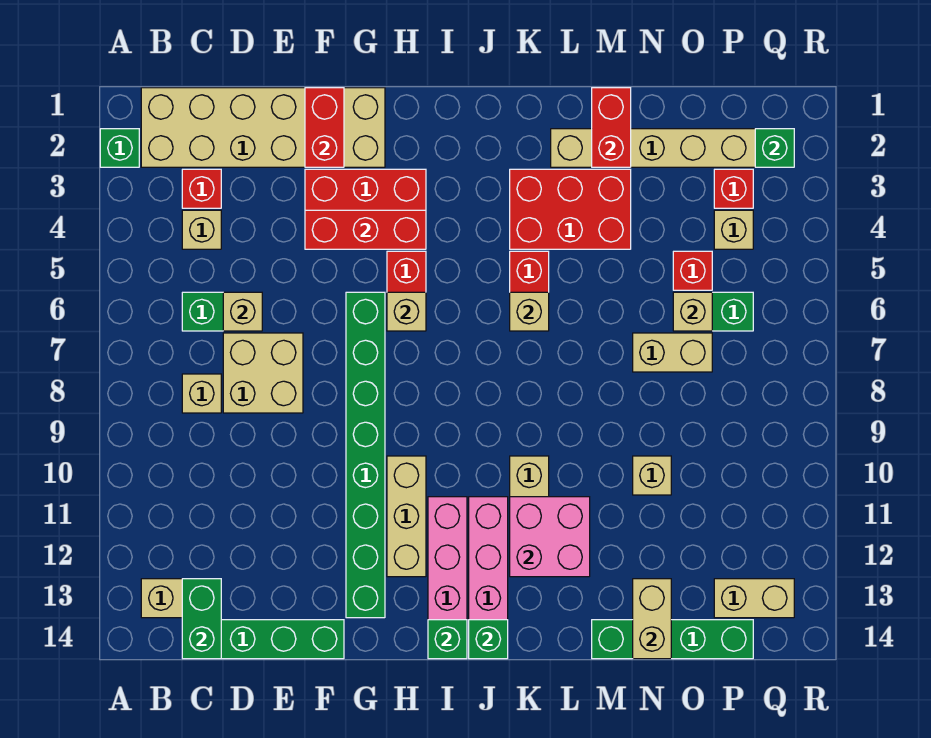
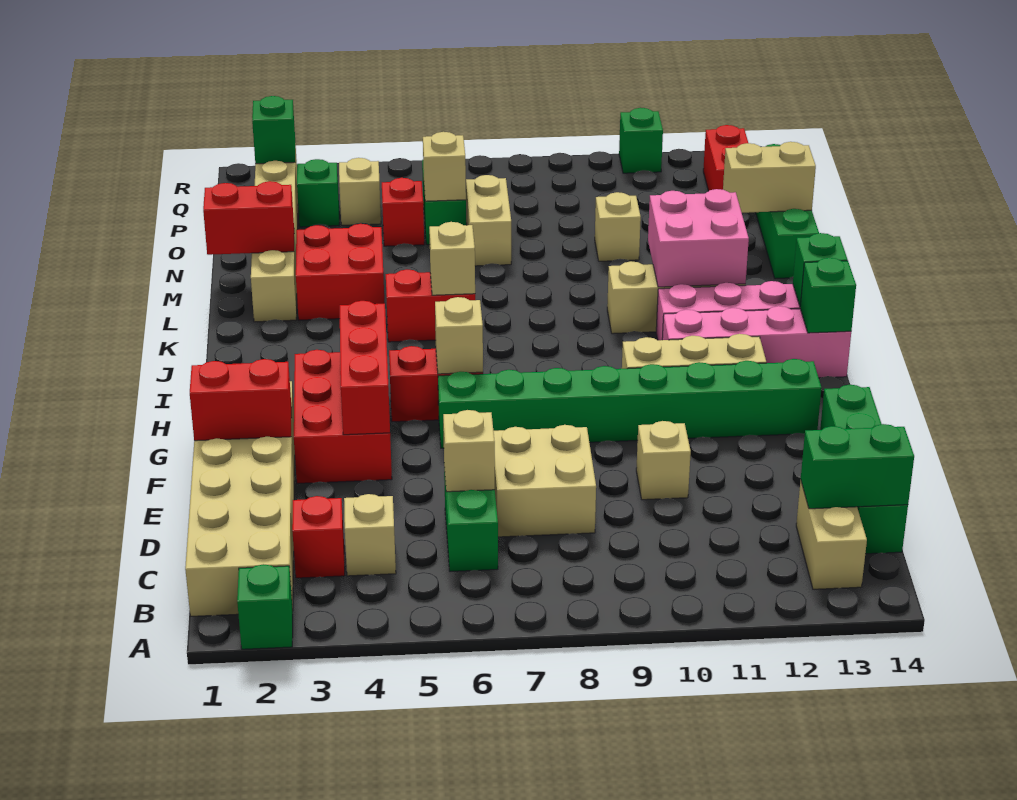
tan 1x1 brick [182,374,221,413] -> tan 1x1 brick moved to [636,421,691,500]
red 2x3 brick [510,169,631,249] -> red 2x2 brick [296,224,385,320]
red 1x1 brick [714,169,753,208] -> green 1x1 brick [297,159,339,227]
tan 1x2 brick [714,579,794,618] -> red 1x2 brick [703,125,748,191]
none -> green 1x1 brick [619,108,663,173]

